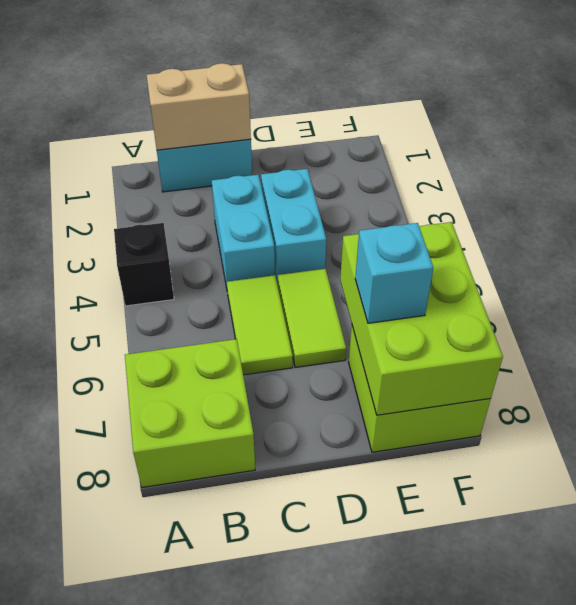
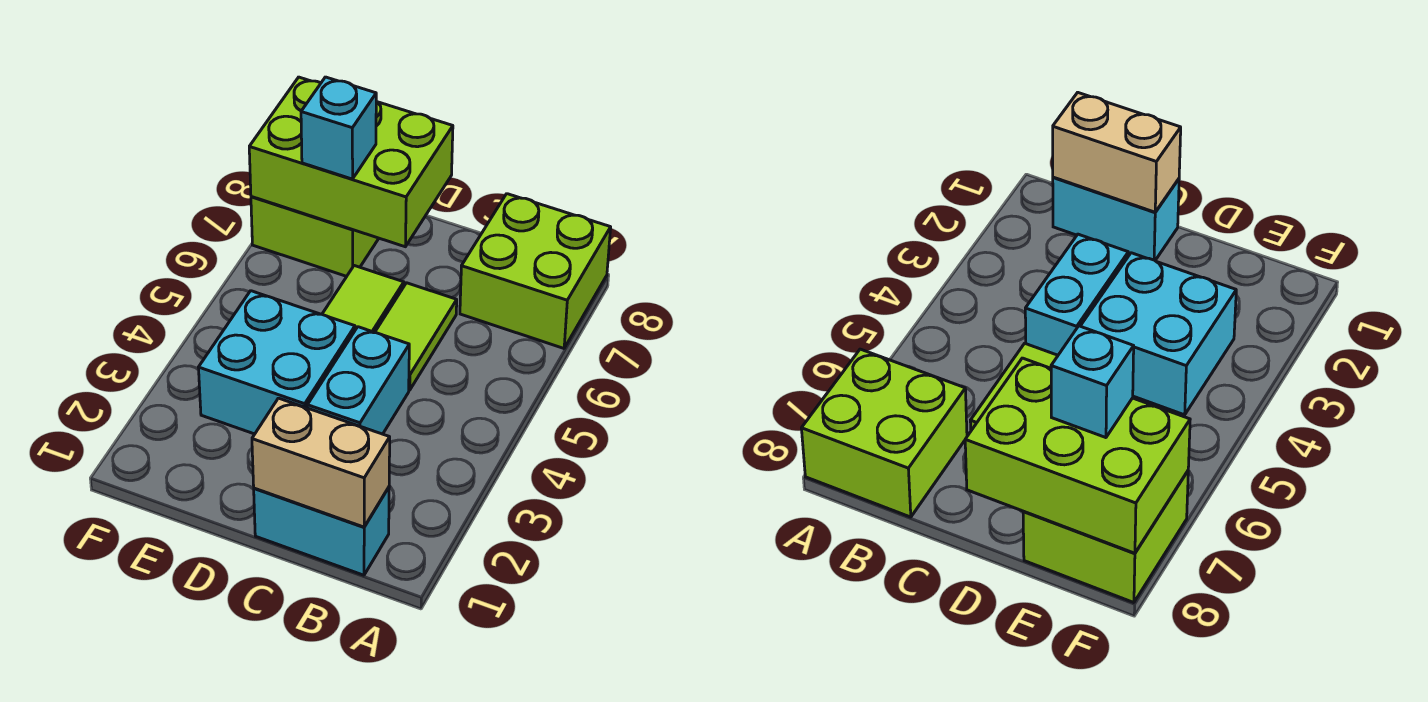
black 1x1 brick [114,223,174,306] -> none
cyan 1x2 brick [261,169,326,285] -> cyan 2x2 brick [198,291,355,434]
lime 2x3 brick [340,222,503,415] -> lime 2x3 brick turned to [249,77,453,247]

